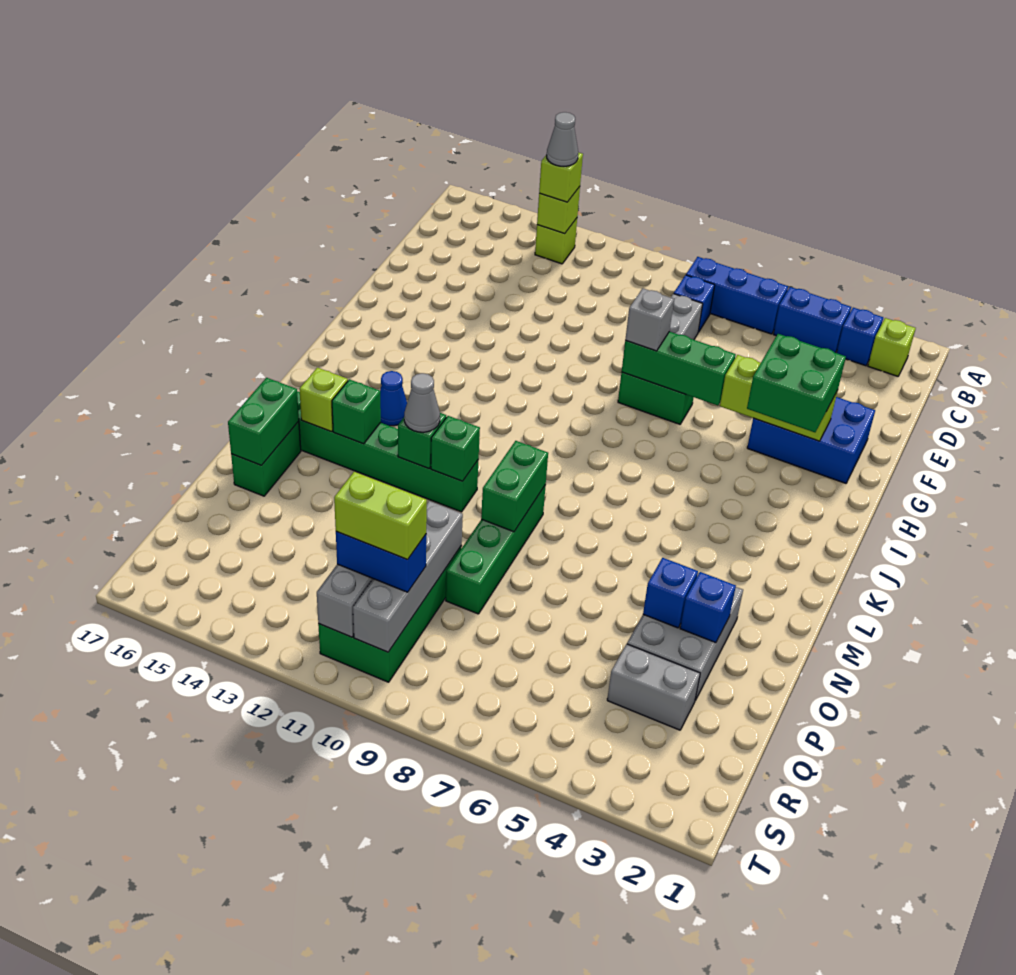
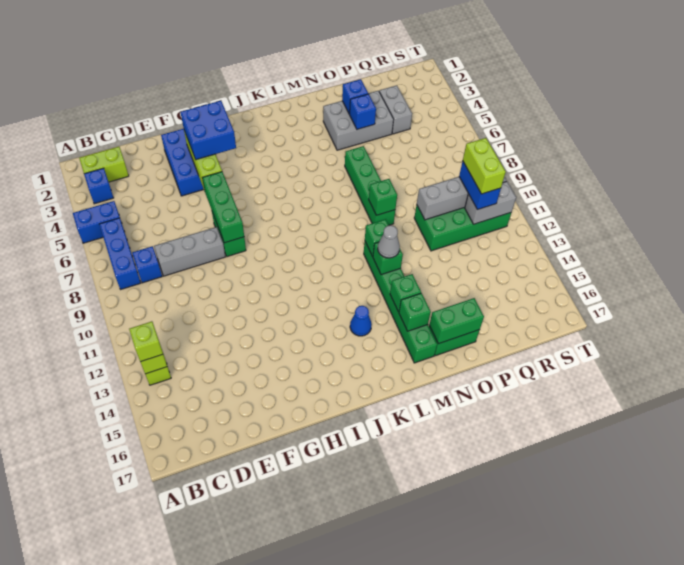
lime 1x1 brick [868,318,916,376] -> lime 1x2 brick [79,147,129,182]
blue 1x2 brick [773,287,851,353] -> blue 1x2 brick turned to [73,201,120,243]
grey 1x1 cone [547,112,578,166] -> none
green 2x2 brick [747,334,846,432] -> blue 2x2 brick [180,101,236,160]
grey 1x1 brick [625,288,674,351] -> none
green 1x4 brick [446,485,546,614] -> green 1x4 brick turned to [345,146,395,225]
green 1x2 brick [481,441,548,532] -> green 1x1 brick [369,179,397,215]
lime 1x1 brick [300,368,348,431] -> green 1x1 brick [399,293,431,331]

